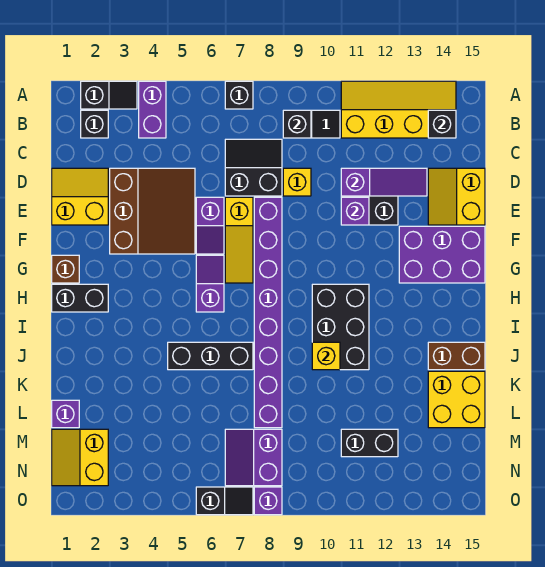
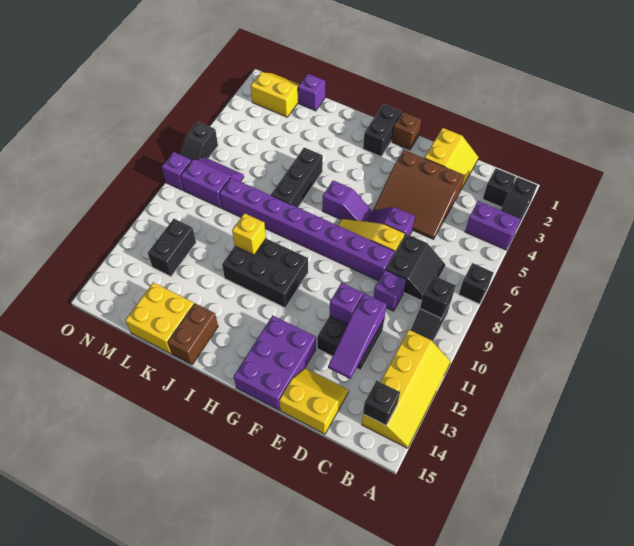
yellow 1x1 brick [283,168,311,196] -> purple 1x1 brick [374,270,406,311]

